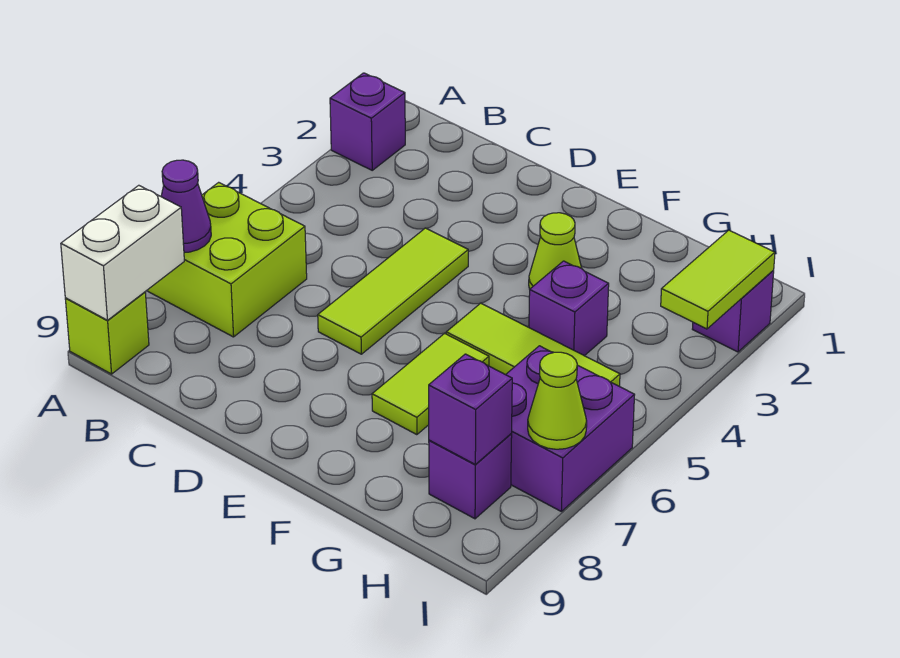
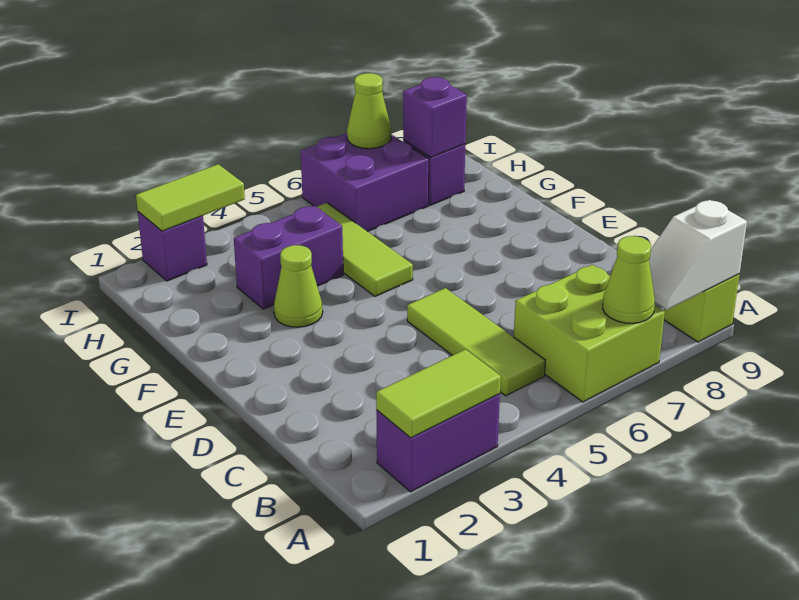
purple 1x1 brick [330,73,405,170] -> purple 1x2 brick [376,394,500,492]
purple 1x1 cone [161,160,211,253] -> lime 1x1 cone [603,236,655,323]
white 1x2 brick [61,185,184,320] -> white 1x2 slope [649,200,747,310]
lime 1x3 tile [318,228,468,354] -> lime 1x3 tile turned to [407,288,545,396]
lime 1x2 tile [372,333,489,435] -> lime 1x2 tile moved to [376,349,501,438]
purple 1x1 brick [529,261,609,356] -> purple 1x2 brick [234,206,343,309]

